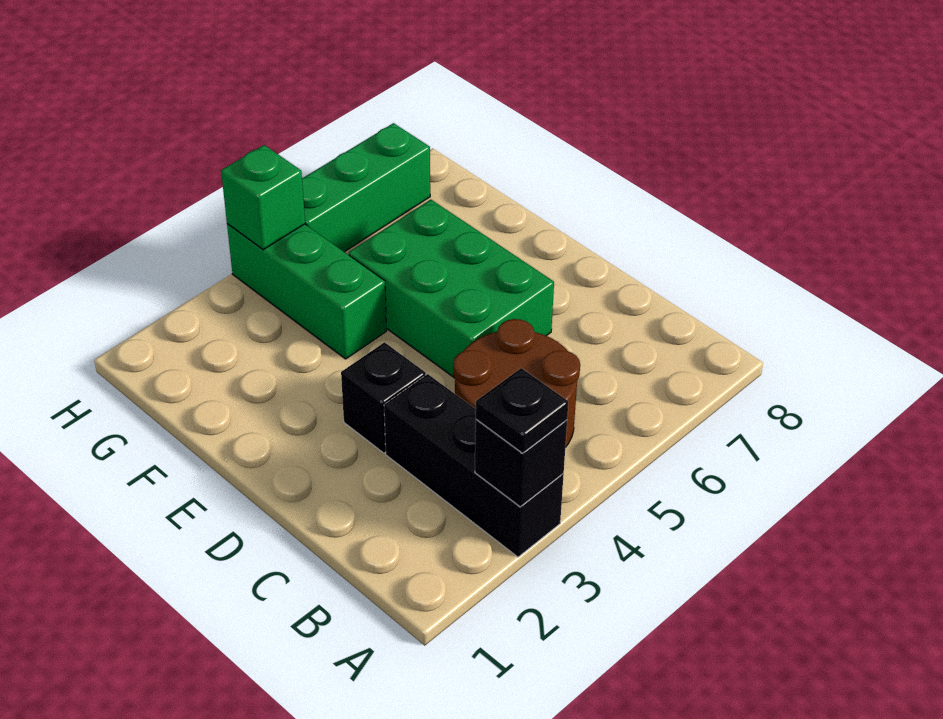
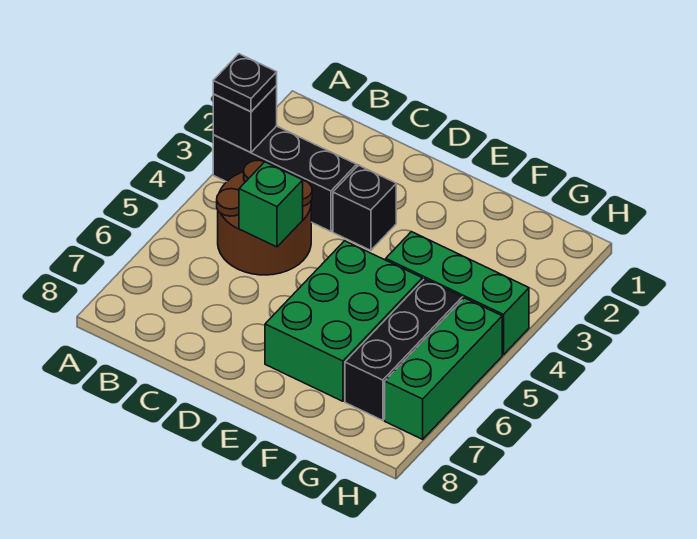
green 2x3 brick [349,200,554,378] -> green 2x3 brick turned to [265,241,422,401]
none -> black 1x3 brick [345,279,462,420]
green 1x1 brick [221,145,305,250] -> green 1x1 brick moved to [239,162,303,247]

